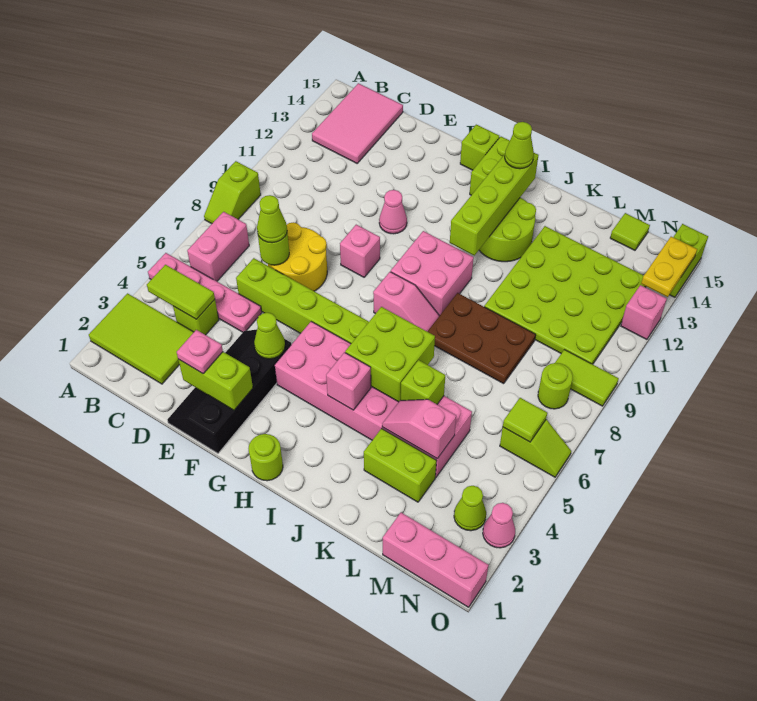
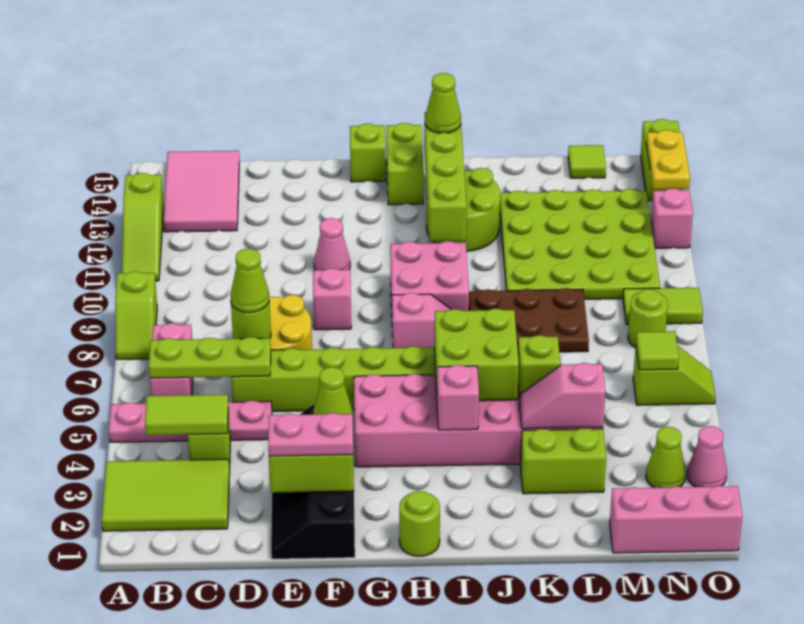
none -> lime 1x3 slope [122,173,164,281]
none -> lime 1x3 plate [149,337,271,378]
pink 1x1 plate [177,330,223,374] -> pink 1x2 plate [268,413,353,456]

